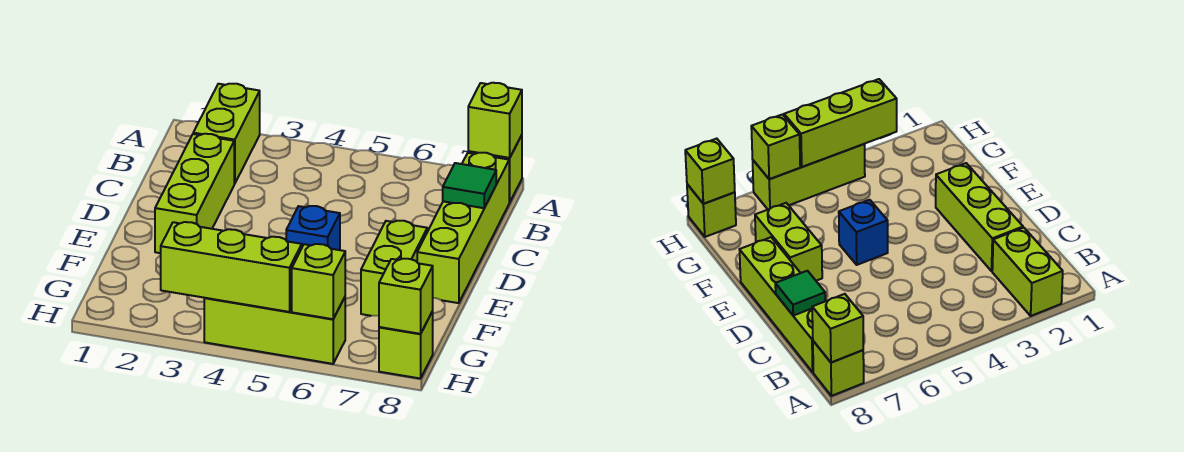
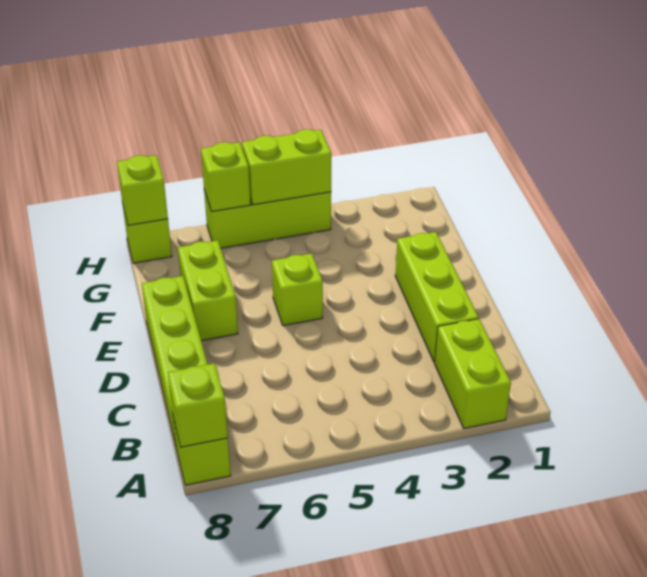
green 1x1 tile [443,163,496,208] -> none
blue 1x1 brick [286,206,340,250] -> lime 1x1 brick [272,254,323,326]
lime 1x3 brick [161,222,302,312] -> lime 1x2 brick [242,129,331,205]

